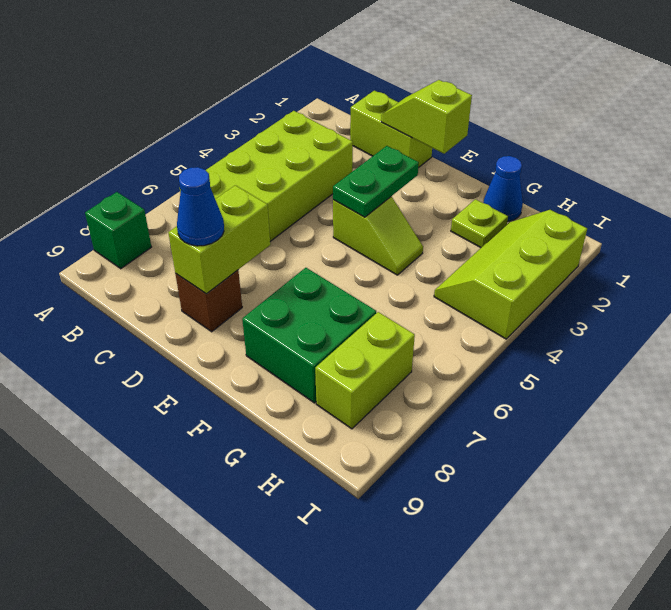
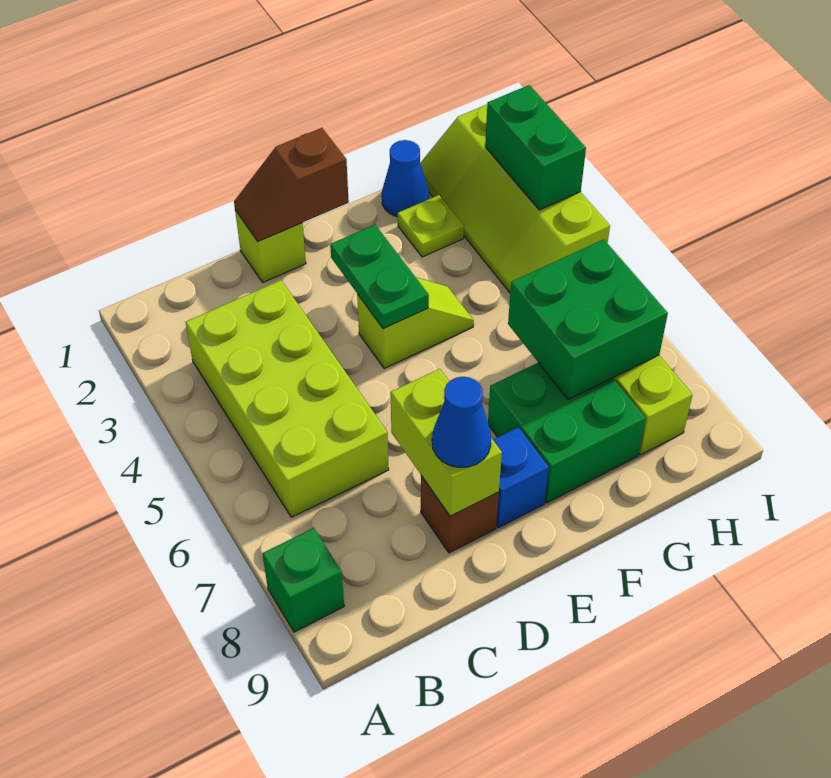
lime 1x2 brick [350,91,432,168] -> lime 1x1 brick [235,210,306,282]
lime 1x2 slope [381,80,472,154] -> brown 1x2 slope [234,128,349,241]
none -> blue 1x1 brick [493,427,549,528]
none -> green 2x2 brick [508,239,668,399]
lime 2x3 slope [434,210,587,339] -> lime 2x4 slope [421,104,610,293]
none -> green 1x2 brick [485,85,586,210]

